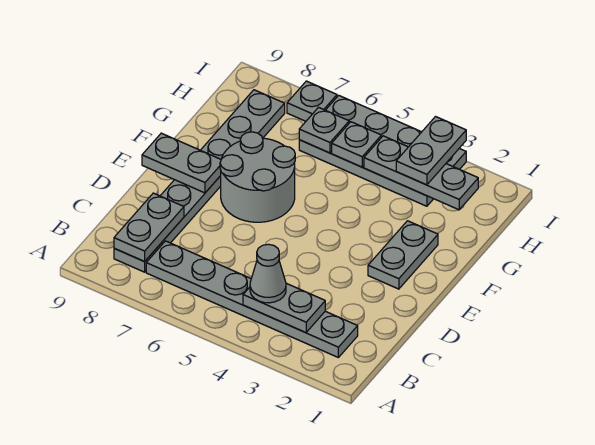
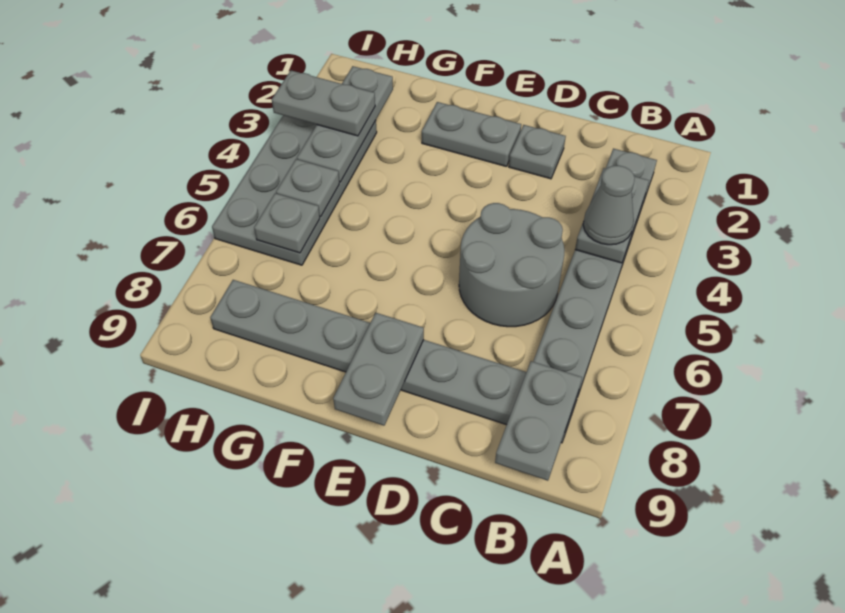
grey 1x2 plate [114,193,184,262] -> grey 1x2 plate turned to [495,361,582,481]
grey 2x2 round brick [220,132,295,222] -> grey 2x2 round brick moved to [459,203,565,327]
grey 1x1 plate [287,81,337,121] -> grey 1x1 plate moved to [509,125,566,179]

